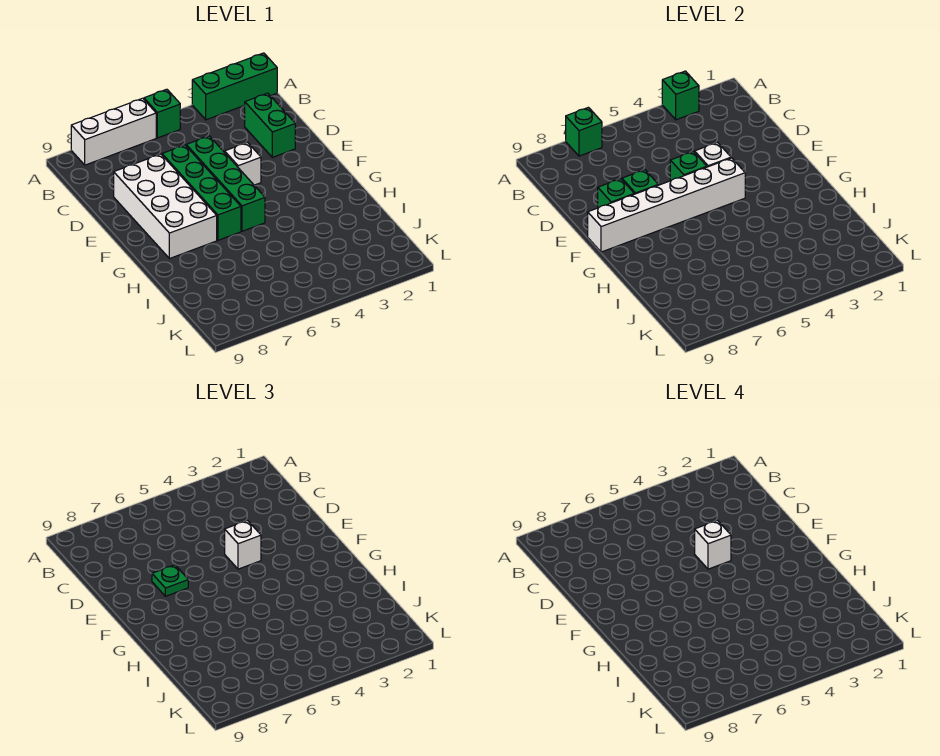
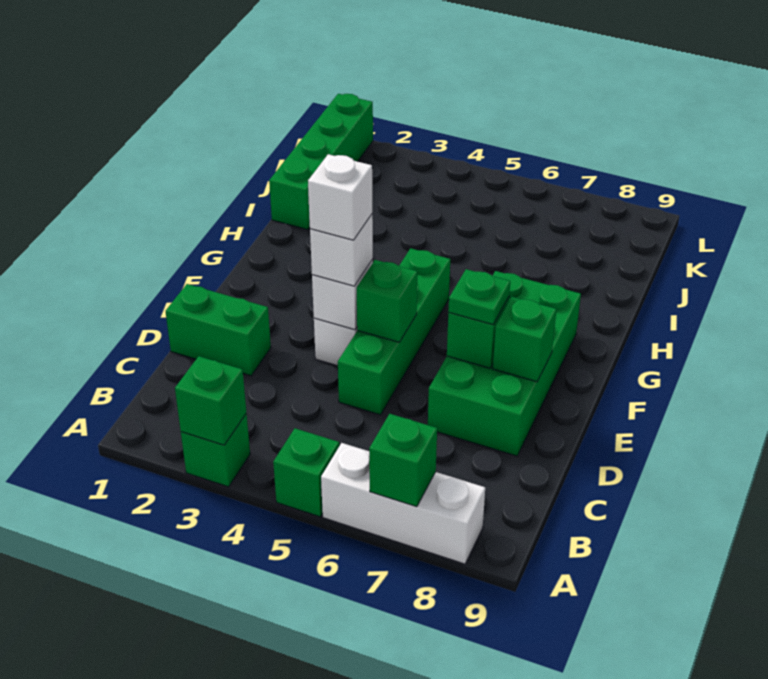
green 1x3 brick [192,53,277,120] -> green 1x1 brick [181,414,250,487]
green 1x2 brick [245,93,295,157] -> green 1x2 brick turned to [165,284,271,376]
green 1x4 brick [162,145,241,240] -> green 1x4 brick moved to [269,94,373,230]
white 2x4 brick [114,154,217,259] -> green 2x4 brick [428,271,581,456]
white 1x6 brick [588,158,745,252] -> none

